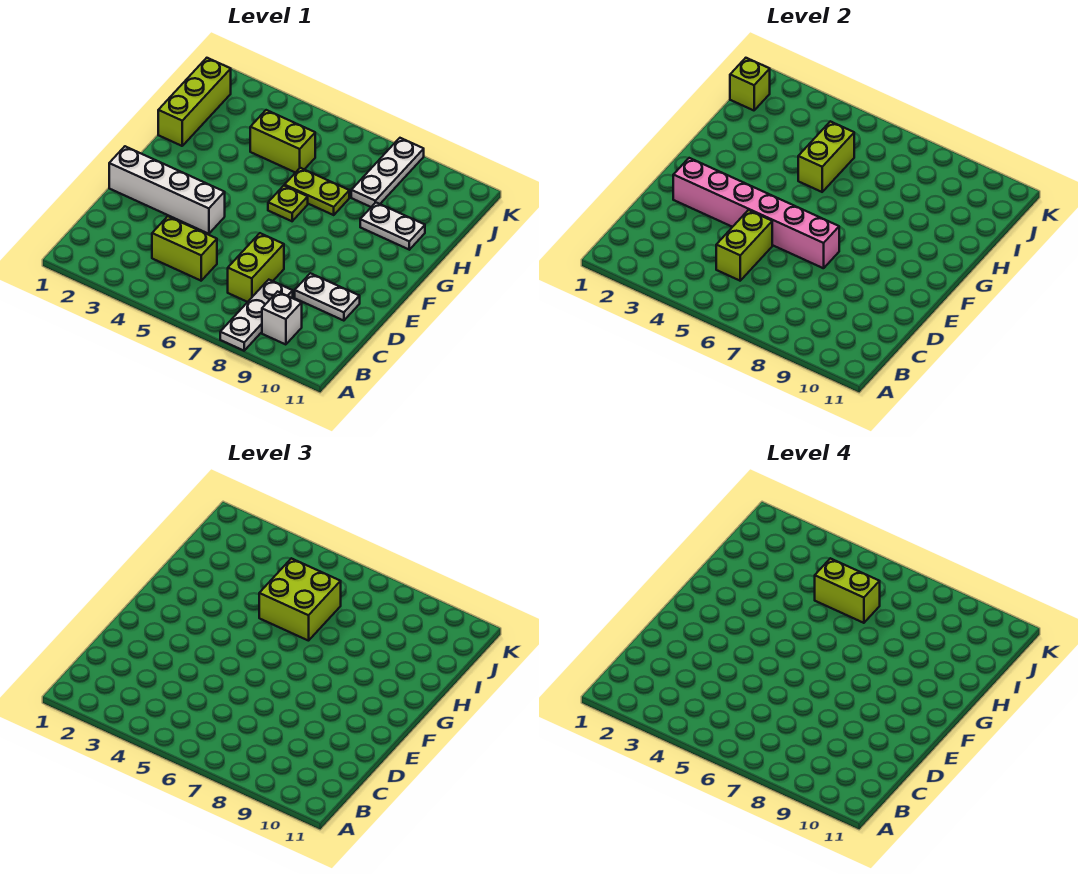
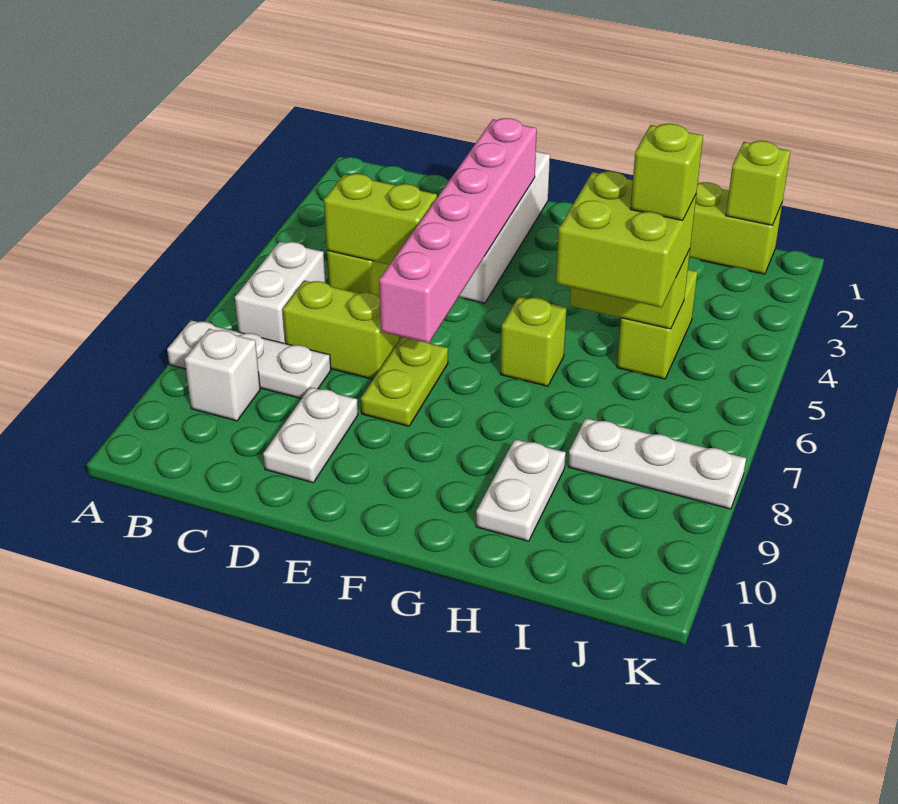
none -> white 1x2 brick [235,242,325,343]
lime 1x1 plate [268,186,308,221] -> lime 1x1 brick [500,297,567,386]
lime 1x2 plate [285,168,349,215] -> lime 1x2 plate moved to [361,337,448,426]
lime 1x2 brick [815,558,880,623] -> lime 1x1 brick [630,124,703,220]

